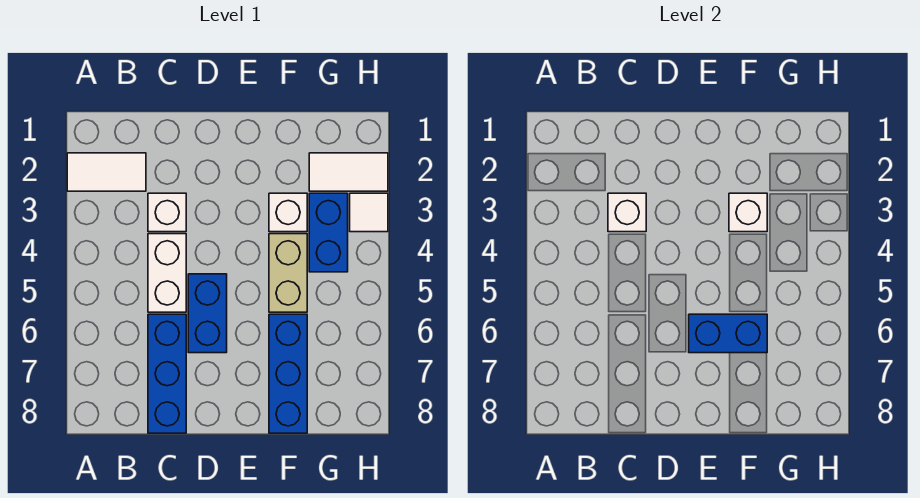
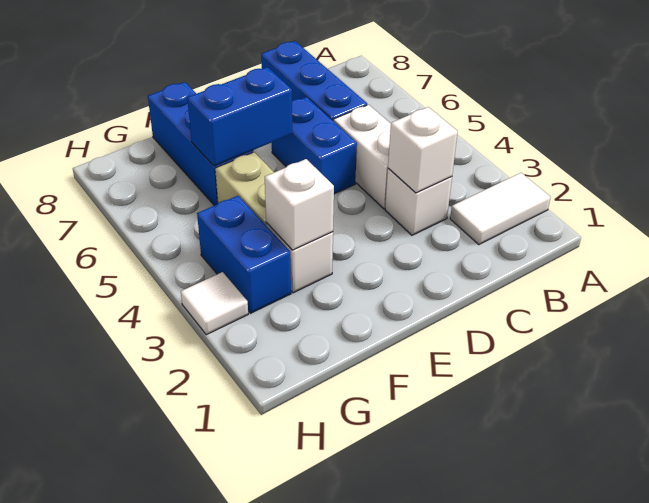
white 1x2 tile [309,153,388,191] -> none

